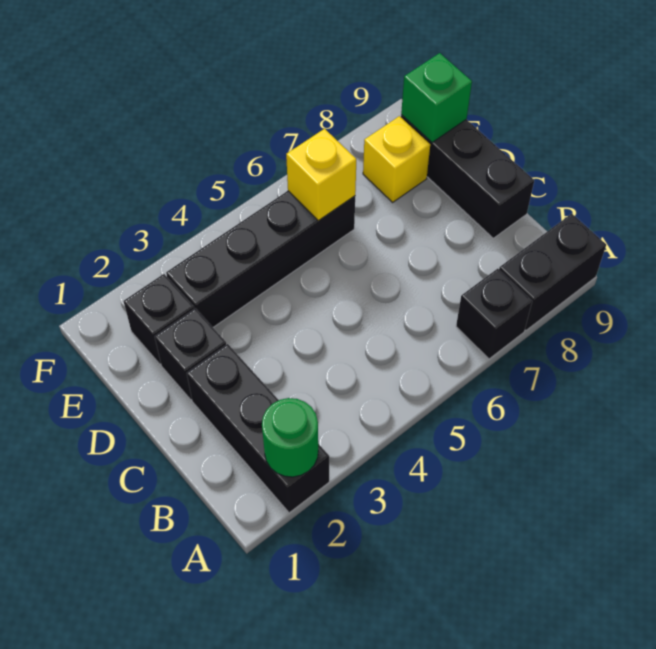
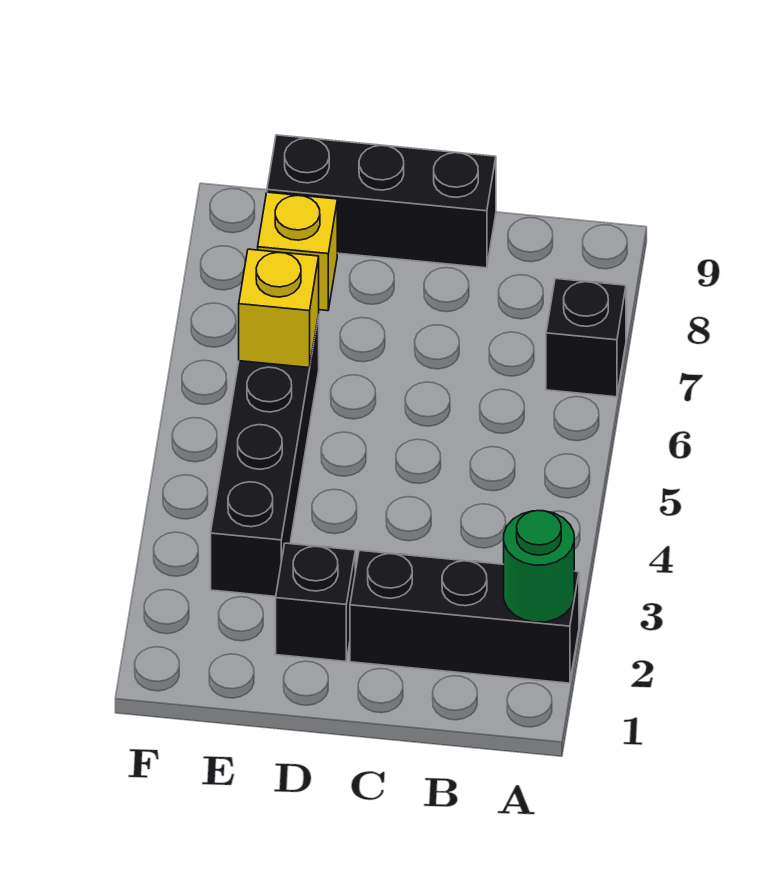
black 1x2 brick [499,214,606,330] -> none
black 1x1 brick [124,274,194,364] -> none
green 1x1 brick [401,53,472,142] -> none

